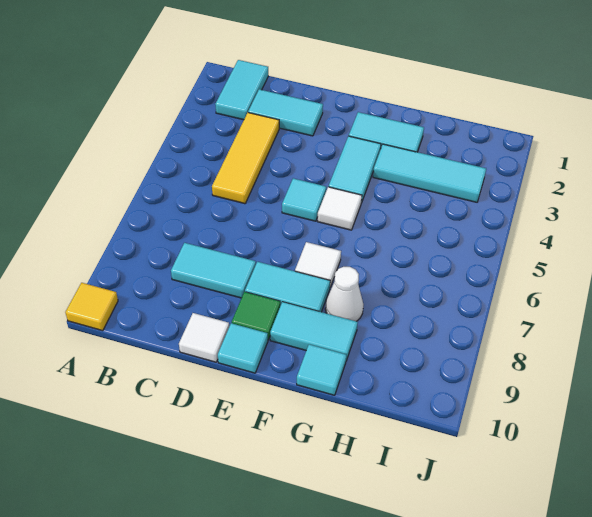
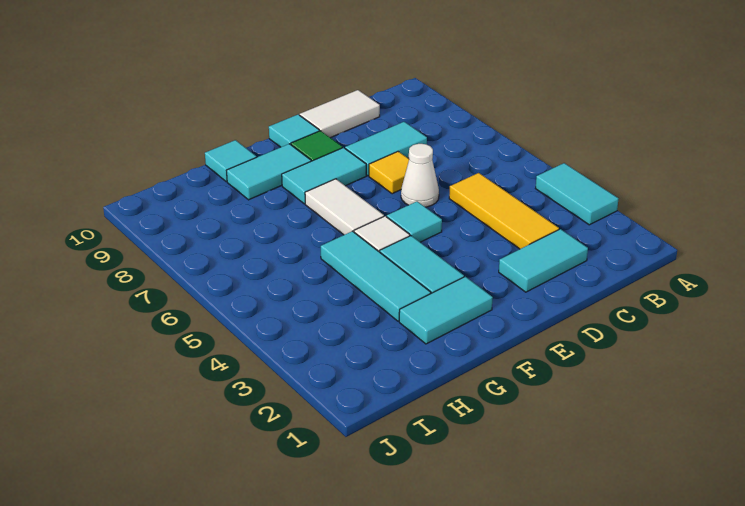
yellow 1x1 tile [65,283,118,331] -> yellow 1x1 tile moved to [369,152,409,194]
cyan 1x2 tile [215,60,268,120] -> cyan 1x2 tile moved to [536,163,619,225]
white 1x1 tile [179,313,229,362] -> white 1x2 tile [300,90,380,138]
white 1x1 tile [295,242,341,287] -> white 1x2 tile [305,179,384,235]
cyan 1x3 tile [373,144,486,202] -> cyan 1x3 tile turned to [321,231,431,321]
white 1x1 cone [325,267,364,321] -> white 1x1 cone moved to [401,144,439,207]

